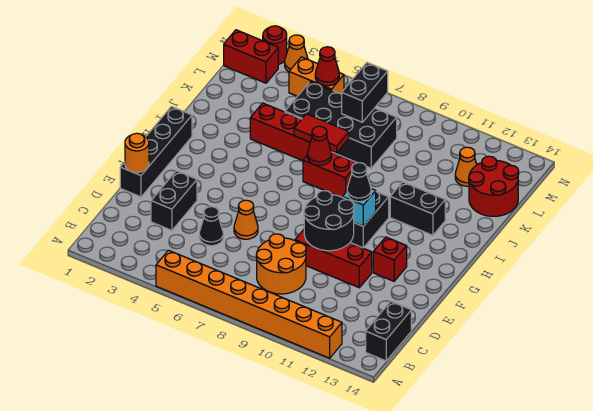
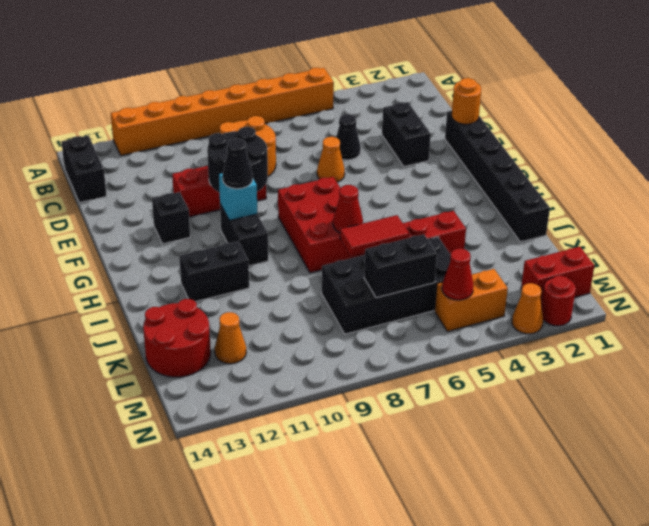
black 1x4 brick [120,107,192,197] -> black 1x6 brick [445,111,550,242]
red 1x1 brick [373,237,407,281] -> black 1x1 brick [152,192,190,244]
red 1x2 brick [303,153,356,197] -> red 2x3 brick [278,177,365,273]
black 1x2 brick [342,63,388,122] -> black 1x2 brick turned to [364,235,437,298]

